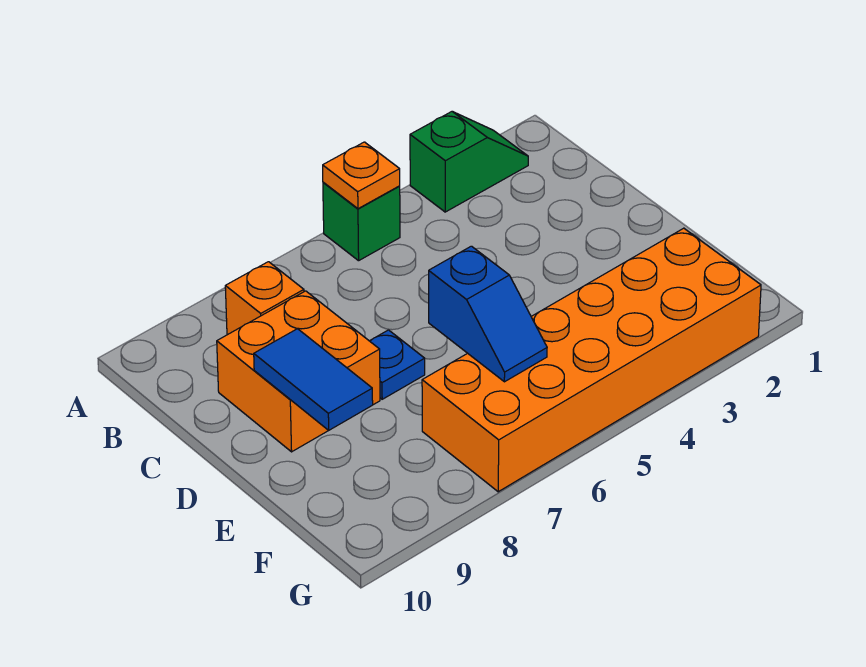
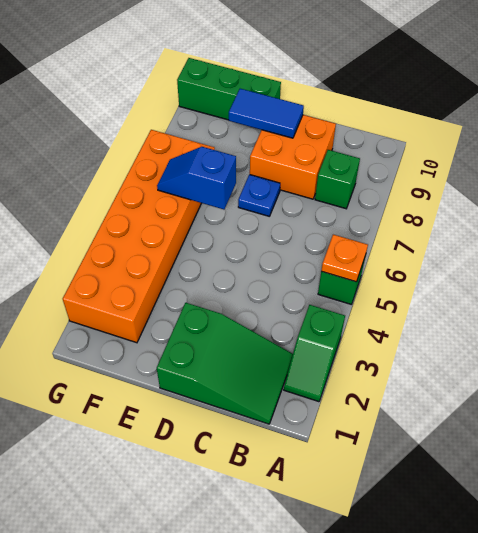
none -> green 2x3 slope [157,303,293,424]
orange 1x1 brick [225,262,304,335] -> green 1x1 brick [315,150,360,209]
none -> green 1x3 brick [177,58,281,120]

